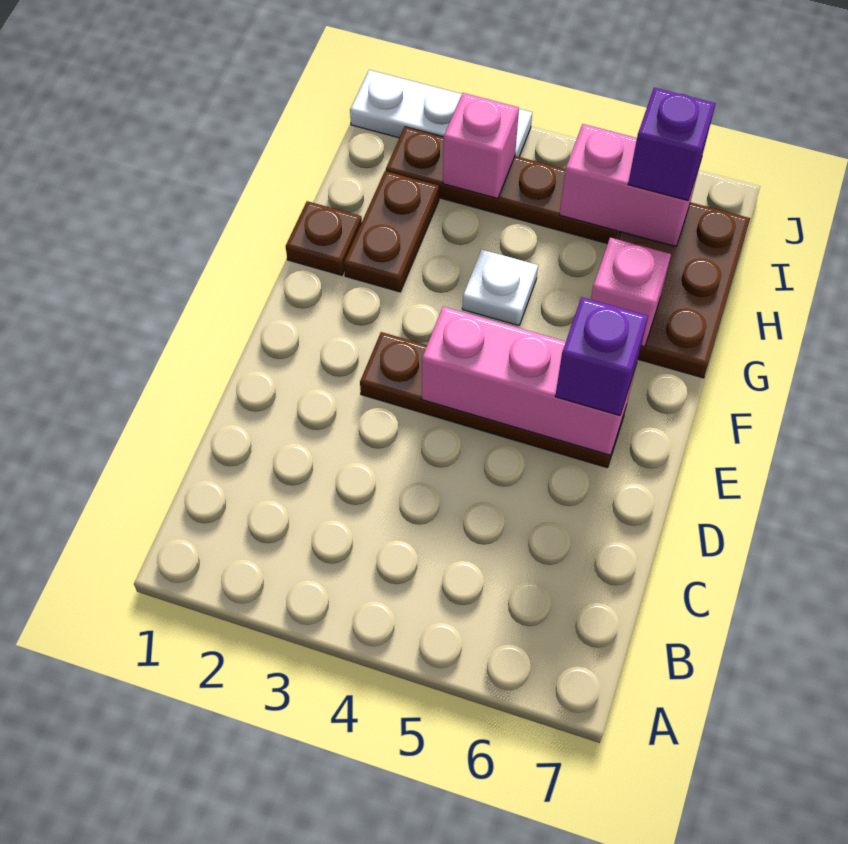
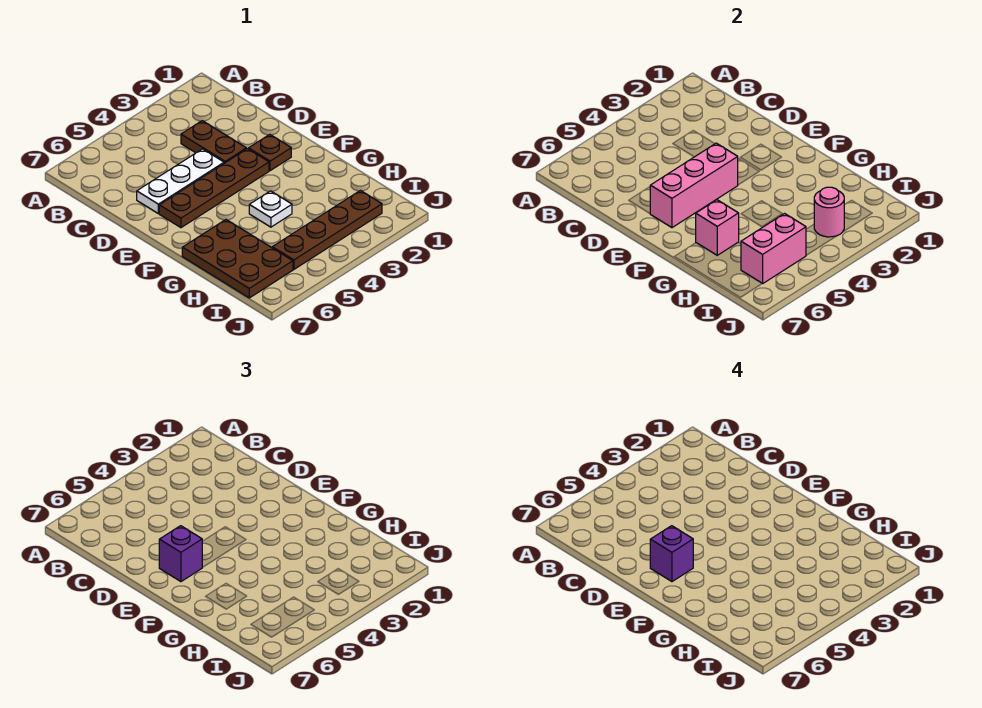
brown 1x1 plate [286,201,362,275] -> brown 1x1 plate moved to [249,135,291,171]
brown 1x2 plate [344,171,439,292] -> brown 1x2 plate moved to [181,121,246,163]
pink 1x1 brick [443,93,519,198] -> pink 1x1 round brick [814,187,844,237]
purple 1x1 brick [628,88,716,200] -> purple 1x1 brick moved to [650,526,693,582]
white 1x3 plate [350,70,532,157] -> white 1x3 plate moved to [137,149,224,213]

